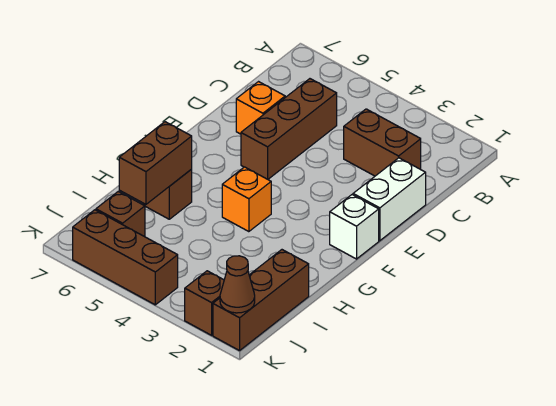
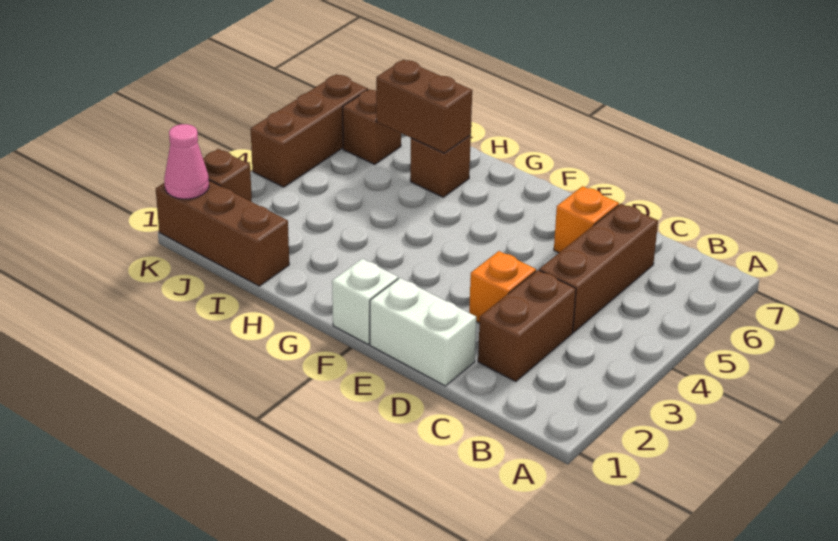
brown 1x3 brick [241,79,337,179] -> brown 1x3 brick turned to [539,204,658,332]
orange 1x1 brick [222,167,271,232] -> orange 1x1 brick moved to [469,251,536,323]
brown 1x1 cone [220,256,255,313] -> pink 1x1 cone [164,124,209,199]

